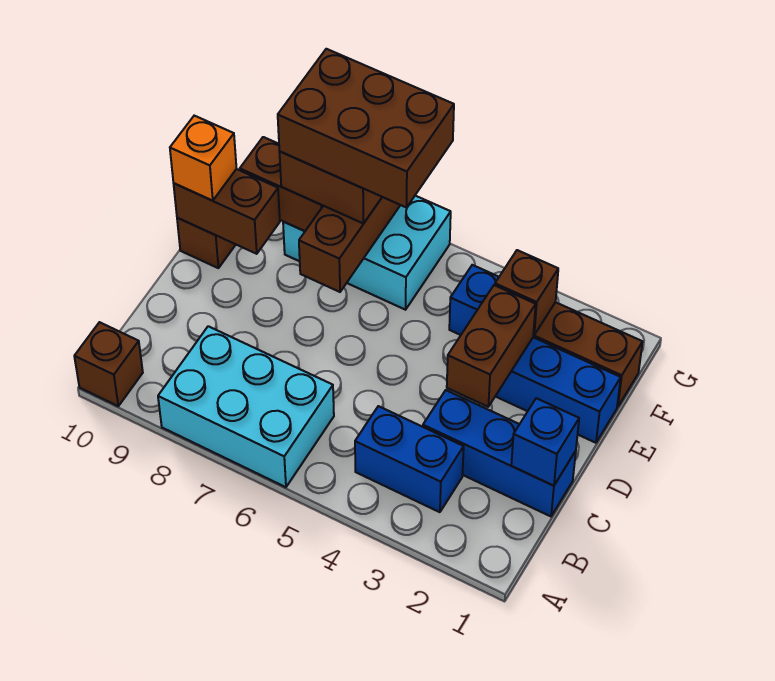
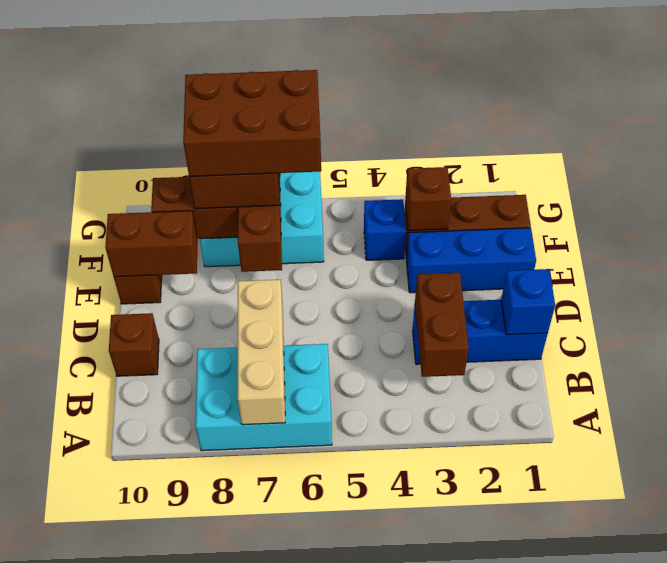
none -> tan 1x3 brick [238,280,285,425]
brown 1x1 brick [74,322,143,406] -> brown 1x1 brick moved to [109,313,159,376]
blue 1x2 brick [355,406,464,512] -> none
brown 1x2 brick [447,285,536,407] -> brown 1x2 brick moved to [415,273,469,377]
orange 1x1 brick [170,116,236,201] -> none

